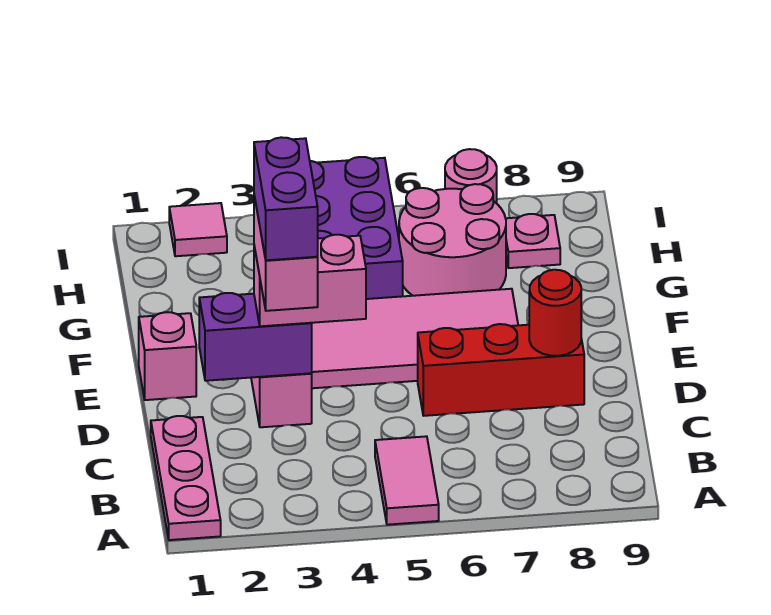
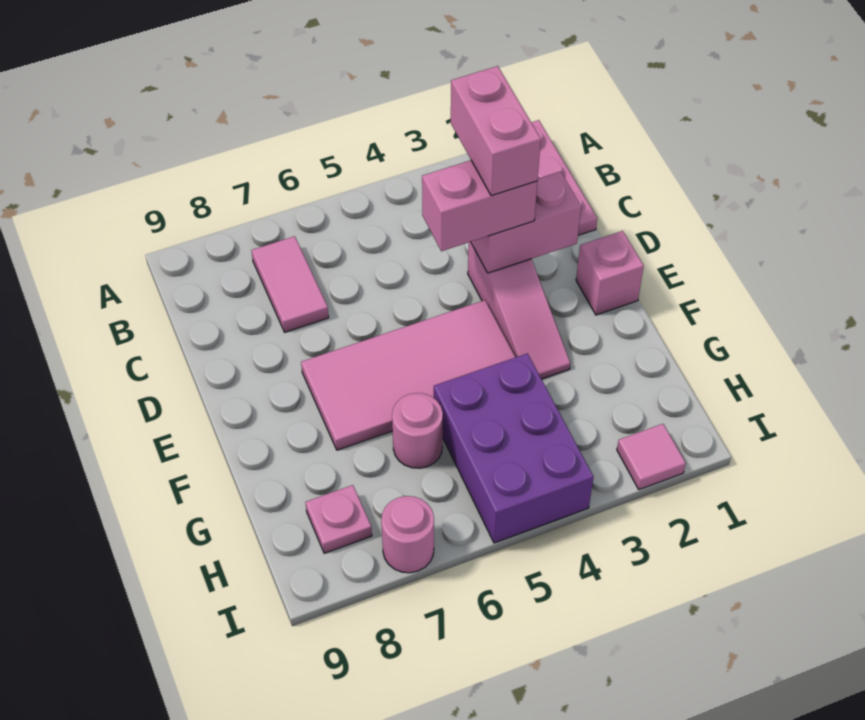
pink 1x2 tile [375,436,439,525] -> pink 1x2 tile moved to [251,236,329,332]
purple 1x2 brick [254,137,318,260] -> none
purple 1x2 brick [199,293,312,381] -> pink 1x2 brick [471,172,581,273]
red 1x3 brick [418,324,584,416] -> none
red 1x1 round brick [529,270,581,356] -> none
pink 2x2 round brick [399,184,506,296] -> pink 1x1 round brick [392,393,443,468]

